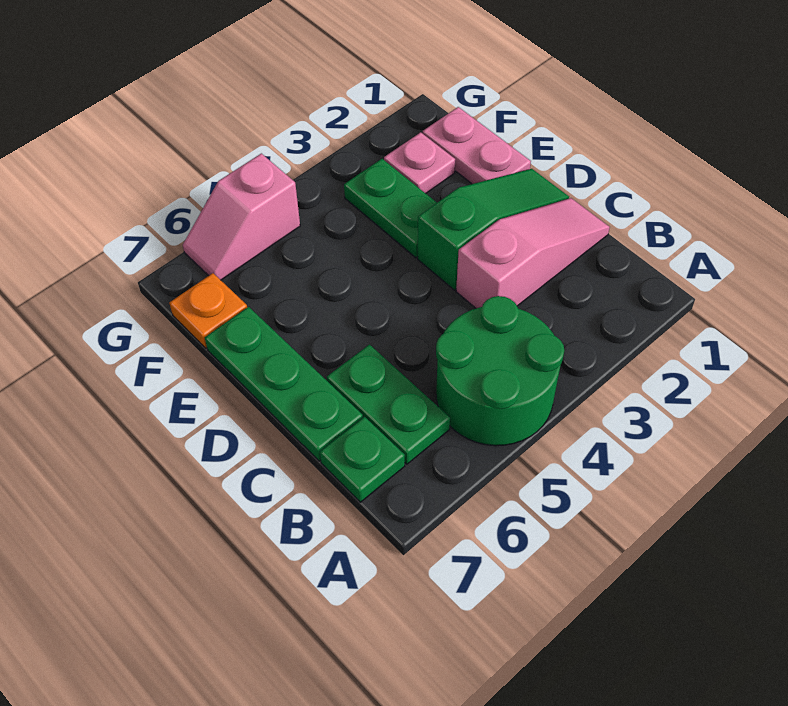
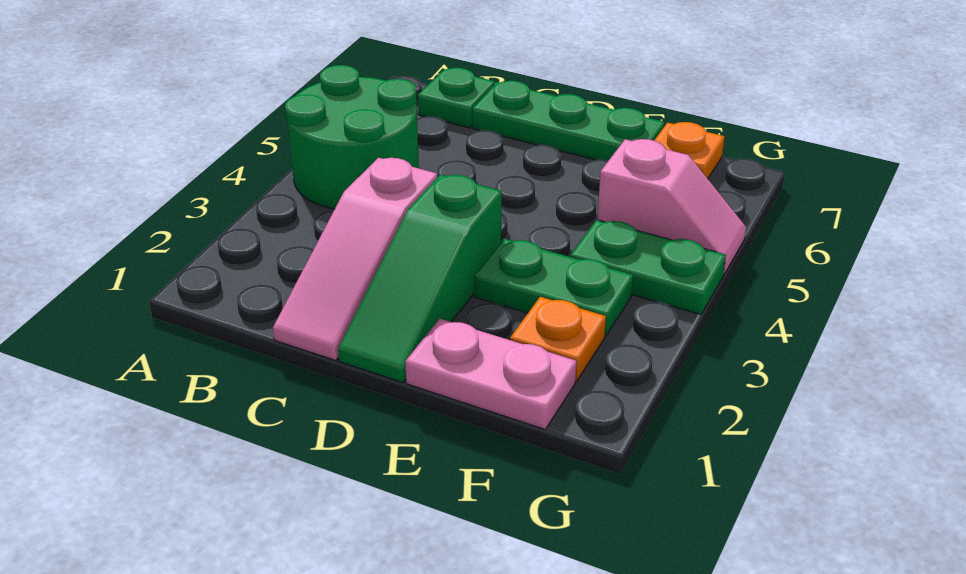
green 1x2 plate [327,345,450,464] -> green 1x2 plate moved to [570,220,726,315]
pink 1x1 plate [384,132,455,193] -> orange 1x1 plate [510,297,606,381]
pink 1x2 slope [183,153,300,280] -> pink 1x2 slope turned to [597,139,746,275]

